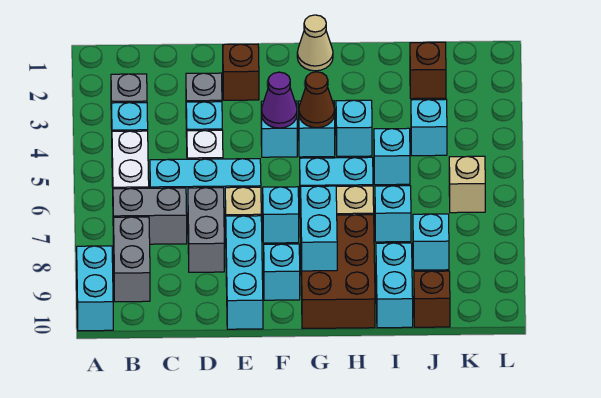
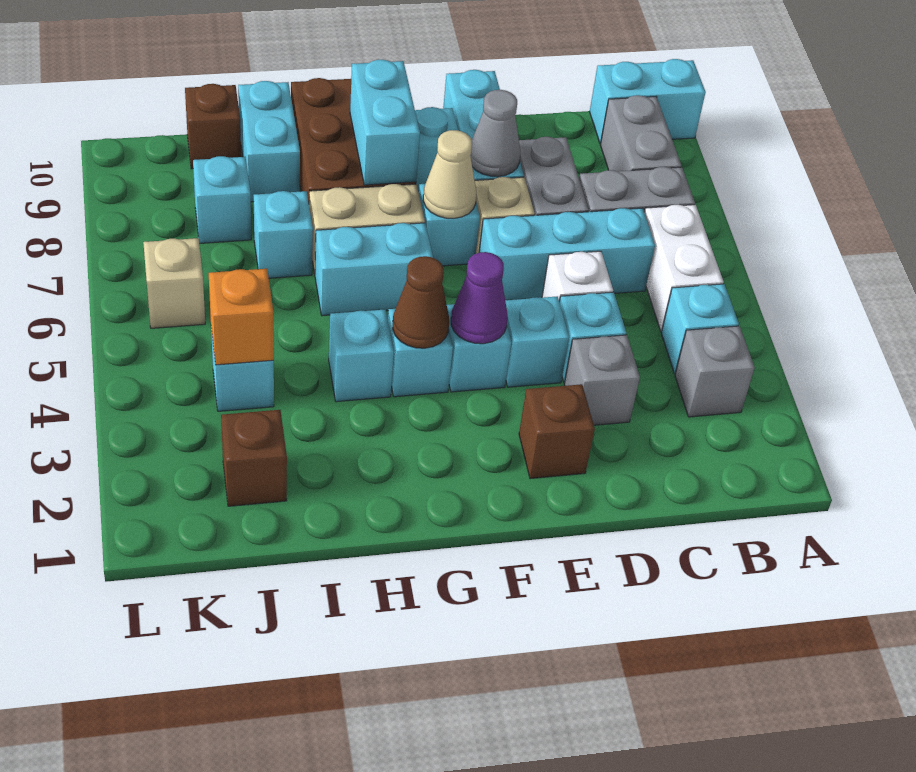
cyan 1x2 brick [77,246,113,331] -> cyan 1x2 brick turned to [590,59,706,144]
none -> grey 1x1 cone [470,90,520,177]
tan 1x1 cone [297,15,333,71] -> tan 1x1 cone moved to [423,130,476,218]
cyan 1x1 brick [374,128,410,185] -> cyan 1x1 brick moved to [505,296,569,387]
none -> orange 1x1 brick [209,269,274,365]

